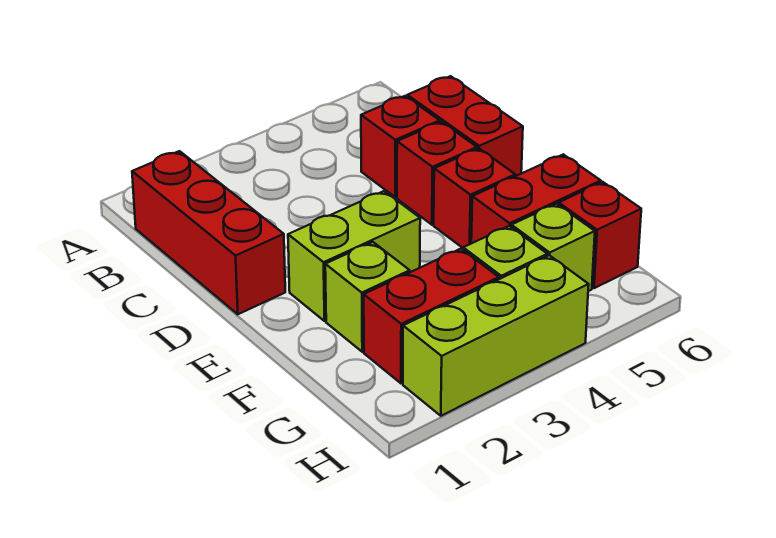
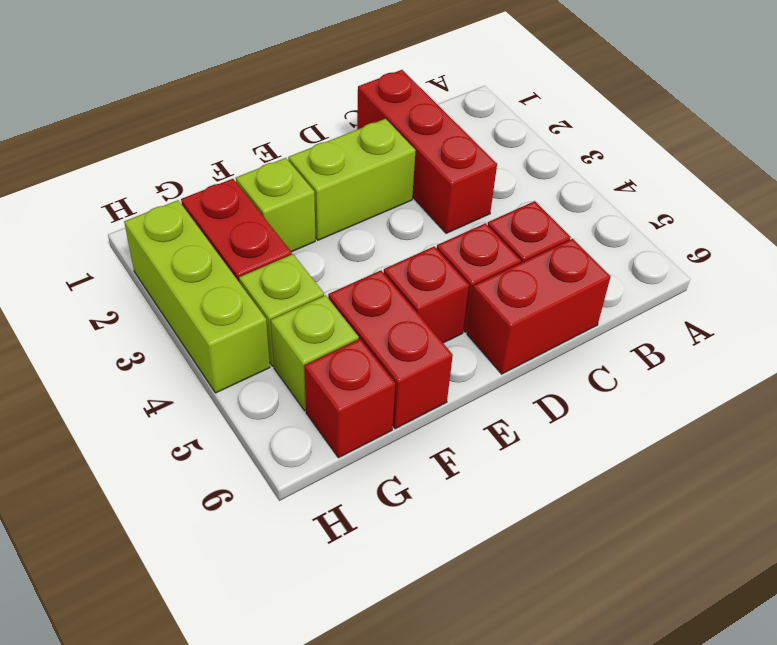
red 1x3 brick [132,151,285,314] -> red 1x3 brick turned to [357,70,497,233]
lime 1x2 brick [288,191,420,321] -> lime 1x2 brick turned to [288,119,416,240]

